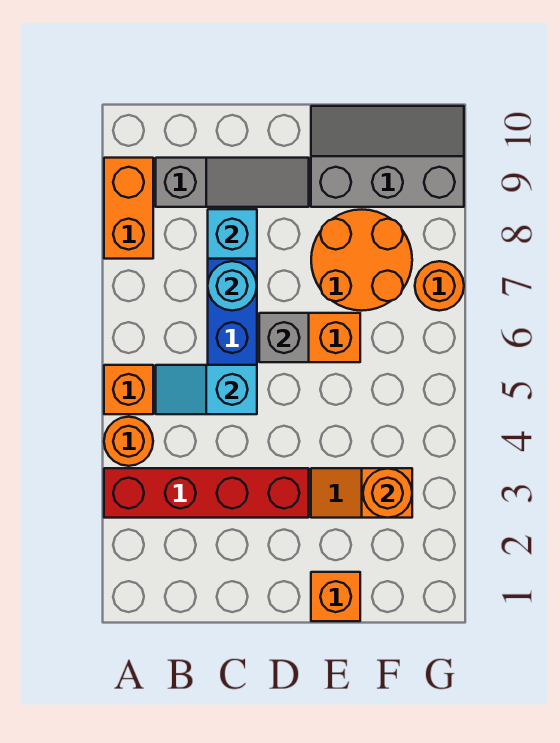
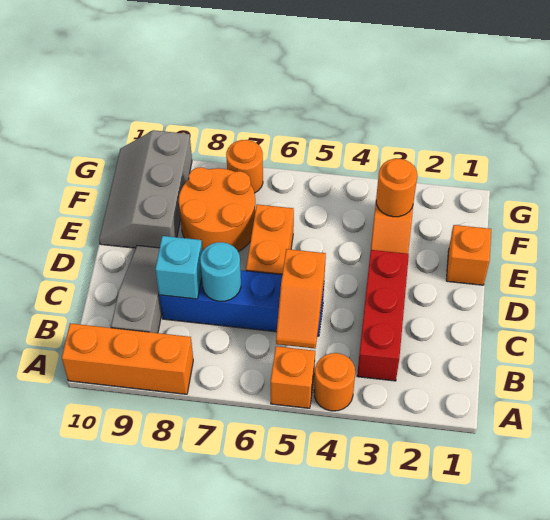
red 1x4 brick [104,468,309,518] -> red 1x3 brick [357,250,409,381]
orange 1x2 brick [104,158,153,259] -> orange 1x3 brick [62,323,193,394]
cyan 1x2 slope [156,365,257,414] -> orange 1x2 slope [276,249,326,349]
grey 1x1 brick [259,313,309,362] -> none

